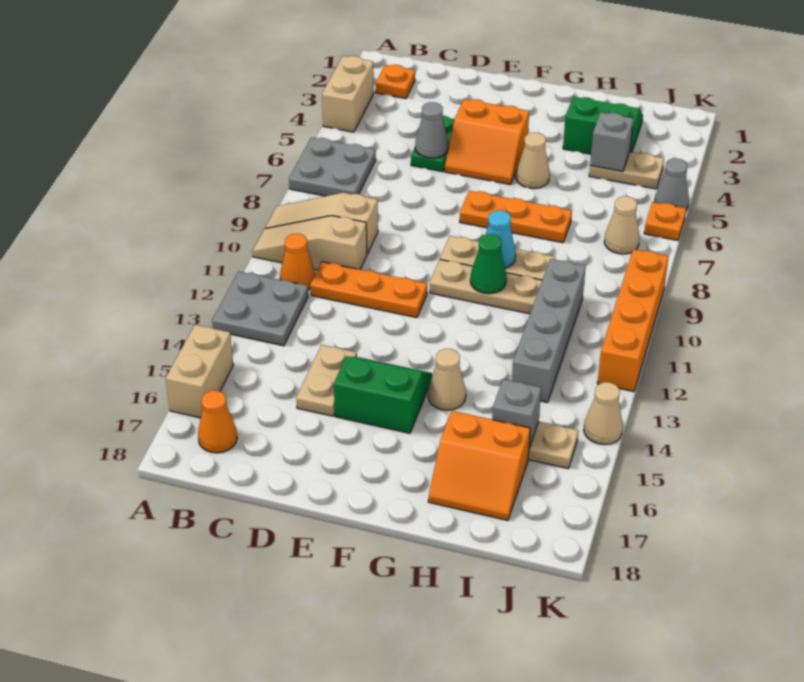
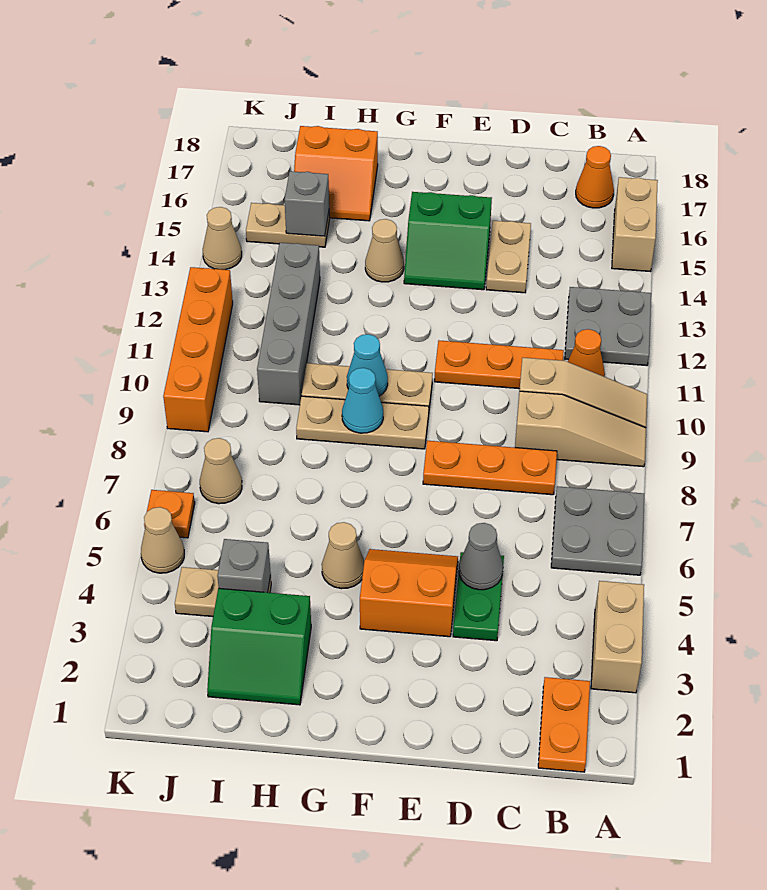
orange 1x1 plate [376,65,415,99] -> orange 1x2 plate [538,677,590,772]
orange 1x3 plate [460,191,572,243] -> orange 1x3 plate moved to [423,441,557,495]
green 1x1 cone [470,234,506,294] -> cyan 1x1 cone [347,334,388,396]
orange 2x2 slope [428,411,530,521] -> orange 2x2 slope turned to [294,126,378,221]
grey 1x1 cone [655,158,689,210] -> tan 1x1 cone [141,507,184,573]

